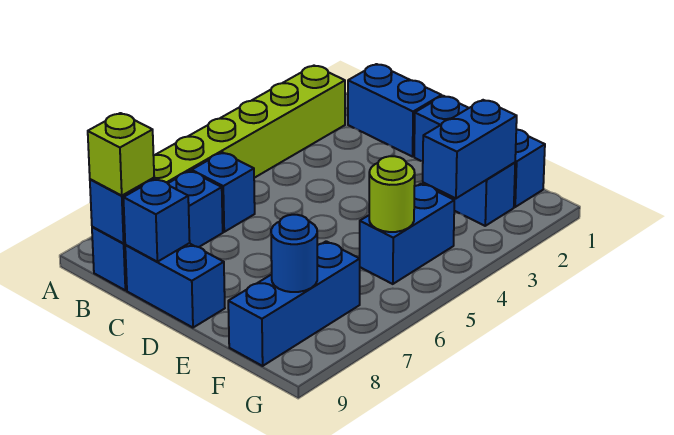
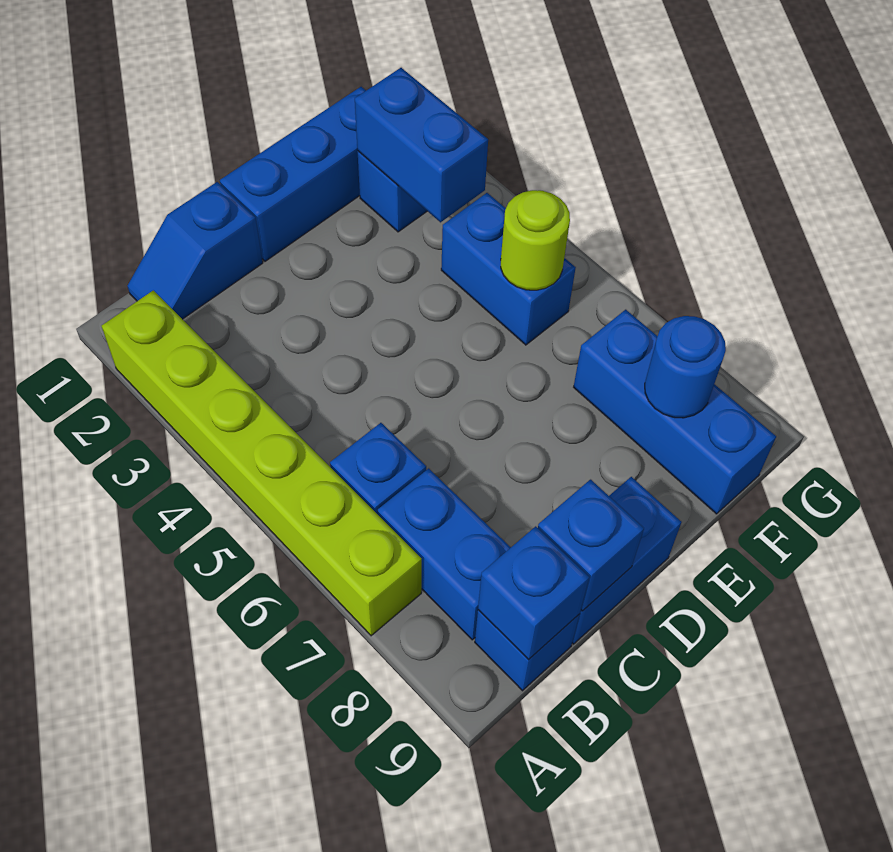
blue 1x2 brick [348,64,442,157] -> blue 1x2 slope [127,182,263,319]
lime 1x1 brick [88,113,154,196] -> none

